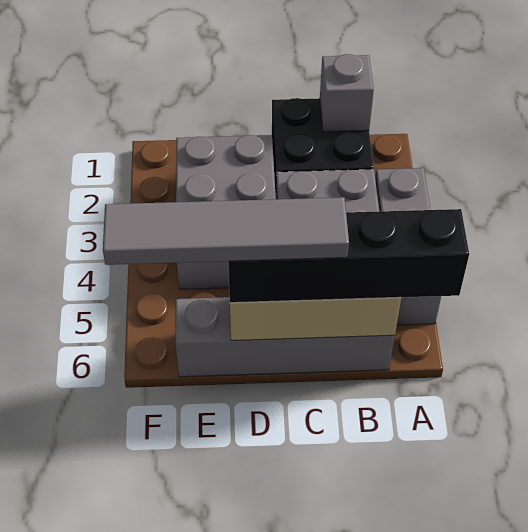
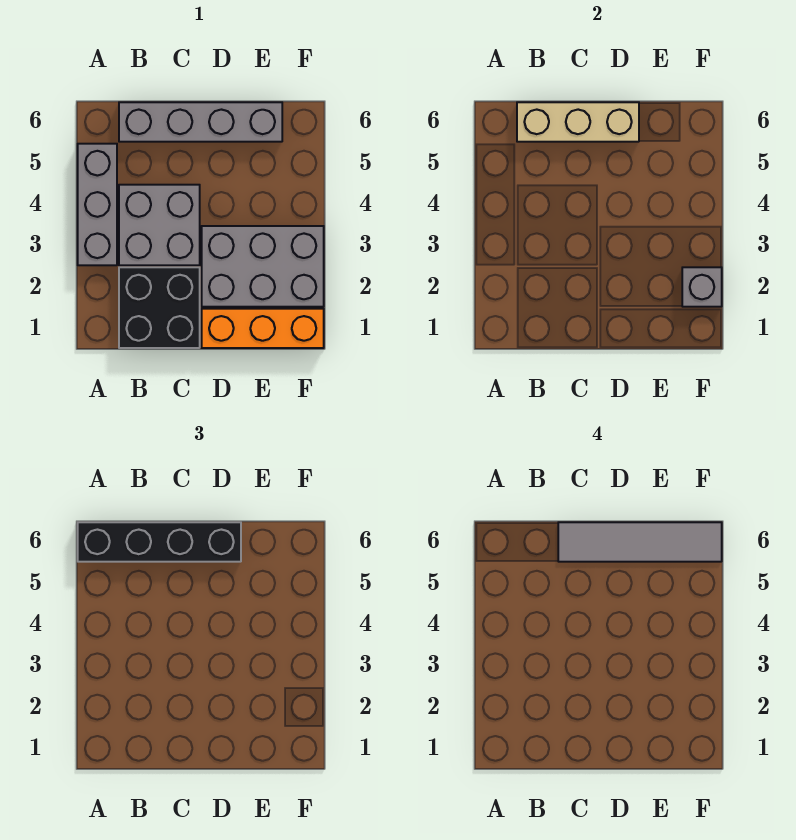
grey 1x1 brick [320,54,374,132] -> grey 1x1 brick moved to [682,267,722,307]
none -> orange 1x3 brick [202,309,324,348]
grey 2x3 brick [176,135,276,289] -> grey 2x3 brick turned to [202,226,324,307]

